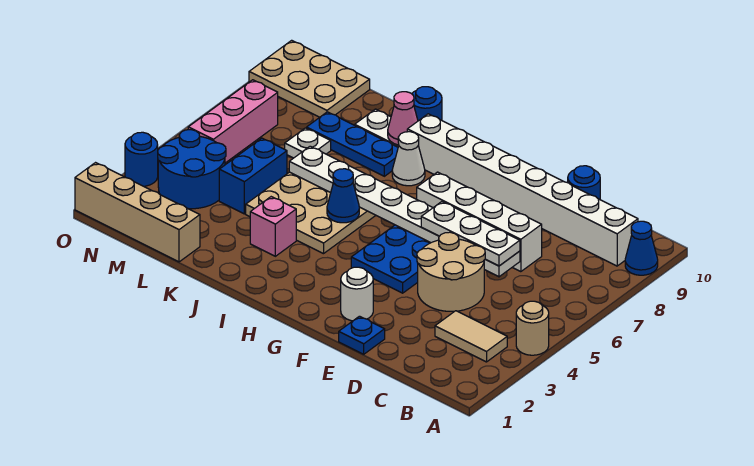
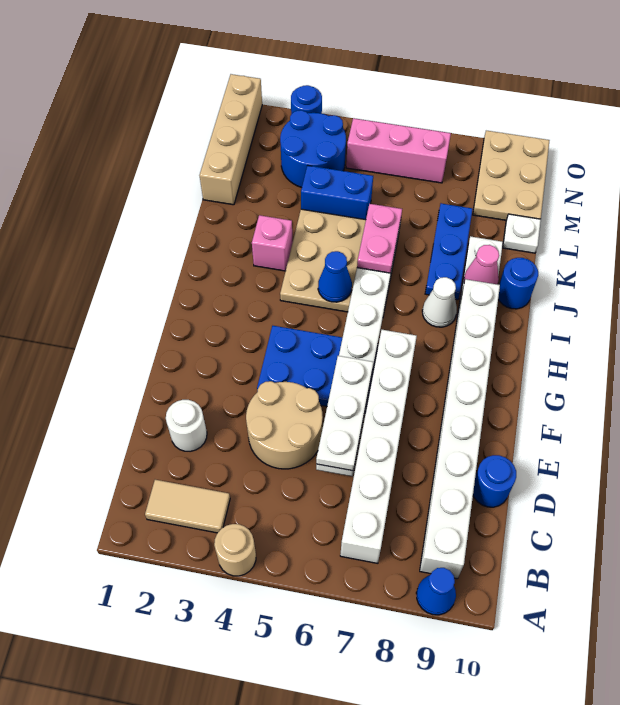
tan 1x2 tile [435,311,507,362] -> tan 1x2 tile turned to [145,480,230,533]
white 1x4 brick [417,172,542,272] -> white 1x6 brick [340,330,417,563]
blue 1x1 plate [339,316,385,354] -> none
white 1x1 round brick [341,267,373,321] -> white 1x1 round brick moved to [166,400,207,451]
none -> pink 1x2 plate [357,204,402,273]
white 1x1 plate [285,128,331,158] -> white 1x1 plate moved to [503,214,541,253]

